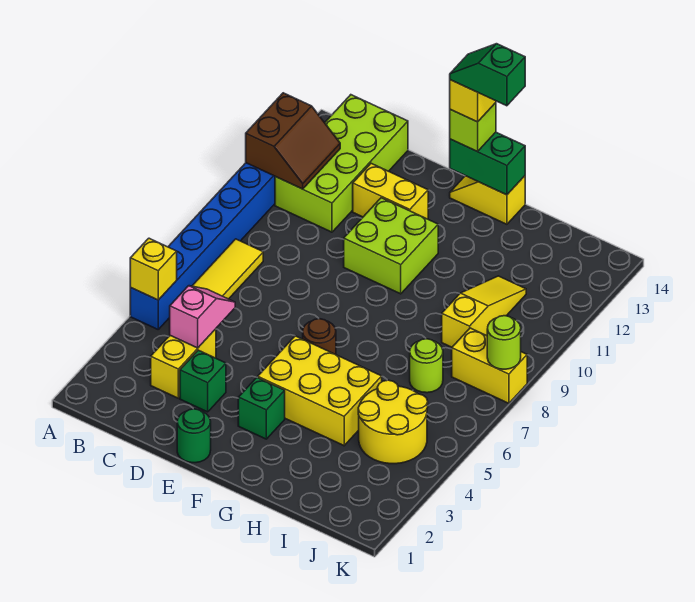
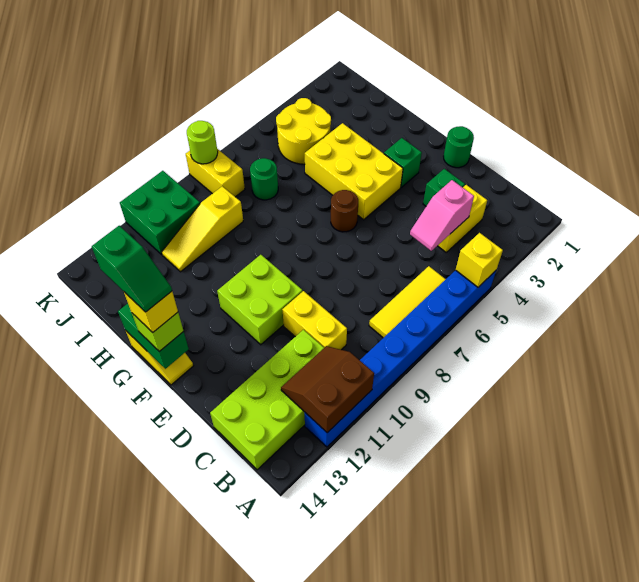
yellow 1x2 brick [353,163,428,219] -> yellow 1x2 brick moved to [282,291,347,350]
lime 1x1 round brick [410,339,443,393] -> green 1x1 round brick [250,158,278,200]
none -> green 2x2 brick [120,171,200,254]

